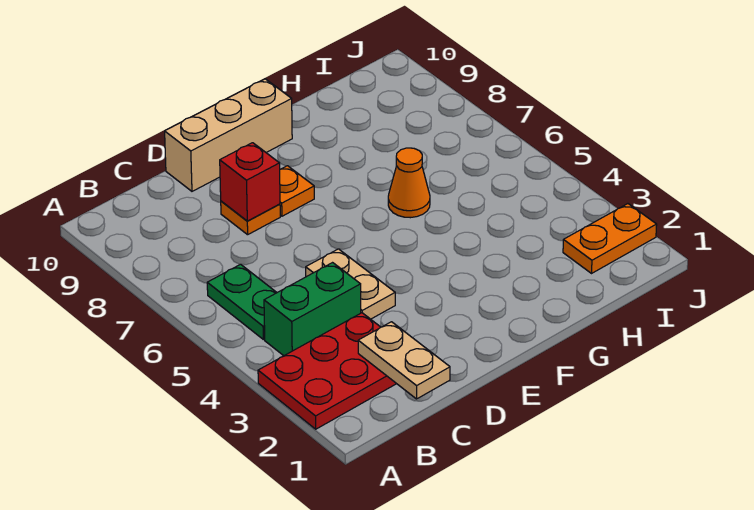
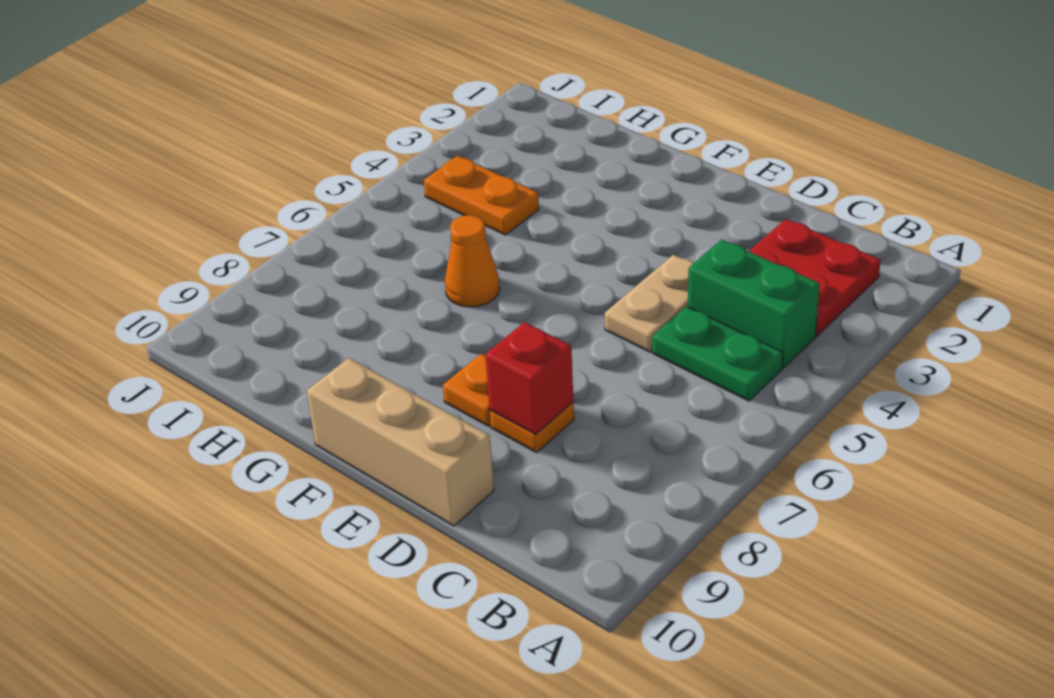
red 2x3 plate [258,313,396,429] -> red 2x2 plate [749,219,881,336]
green 1x2 plate [207,264,277,339] -> green 1x2 plate turned to [652,306,783,401]
tan 1x2 plate [358,322,450,399] -> none
orange 1x2 plate [563,204,657,273] -> orange 1x2 plate moved to [424,156,539,235]

